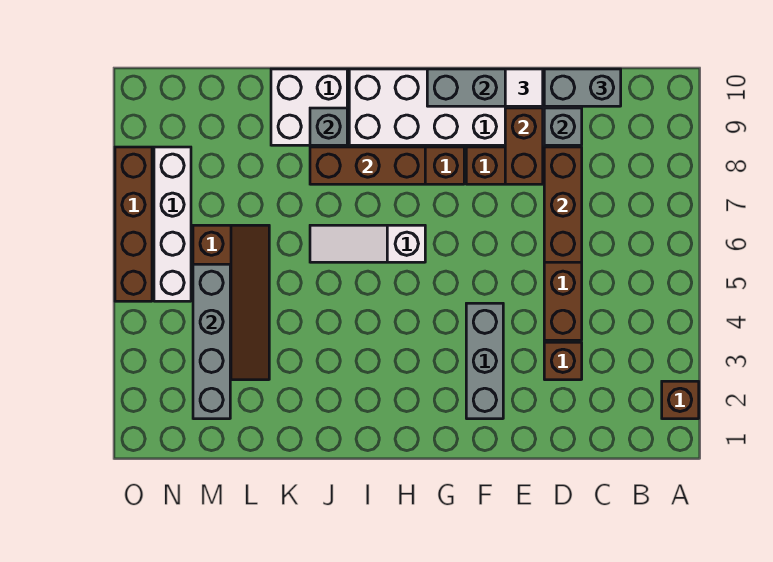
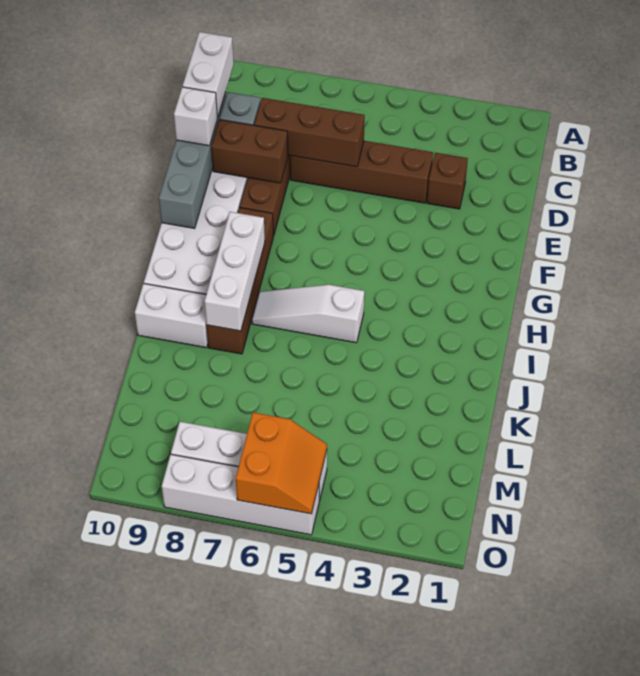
brown 1x1 brick [662,381,699,419] -> none
grey 1x2 brick [544,69,621,106] -> white 1x2 brick [183,32,234,118]
white 1x1 tile [505,69,543,106] -> white 1x1 brick [174,87,217,146]
grey 1x3 brick [466,303,503,419] -> none
white 1x3 slope [310,225,425,262] -> white 1x3 slope turned to [252,285,364,343]
brown 1x3 brick [310,147,425,184] -> white 1x3 brick [205,212,265,331]
white 2x2 brick [271,69,347,145] -> white 1x2 brick [135,284,208,348]
grey 1x1 brick [310,108,347,145] -> none
brown 2x4 slope [193,225,269,380] -> none
grey 1x4 brick [193,264,230,419] -> none
none -> orange 2x2 slope [236,412,327,514]
brown 1x4 brick [115,147,152,301] -> white 1x4 brick [162,454,319,535]

